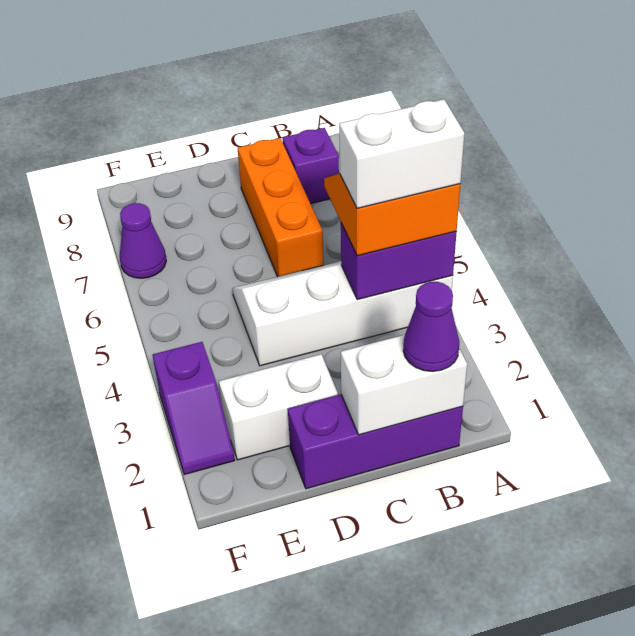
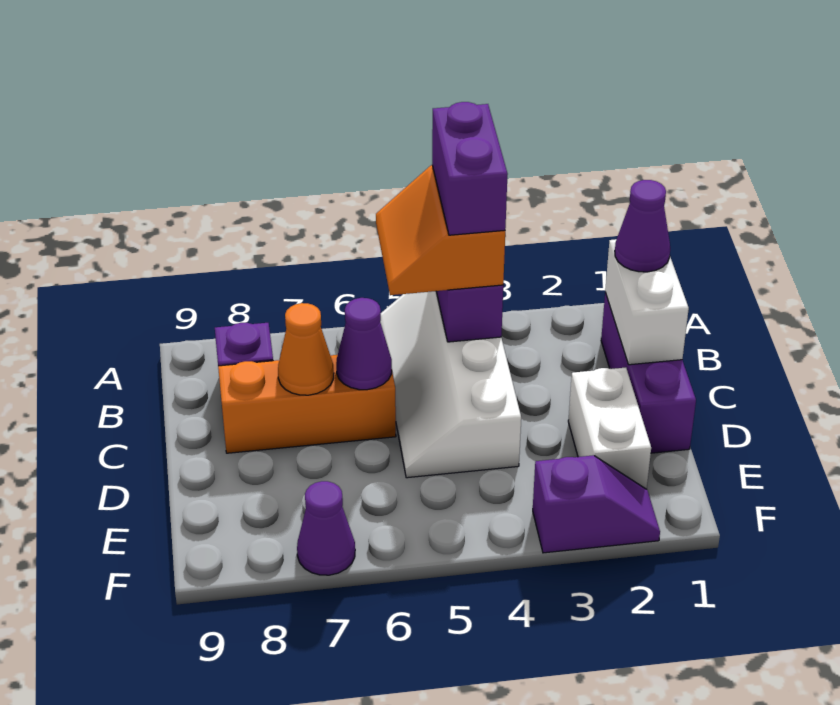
white 1x2 brick [339,99,464,208] -> purple 1x2 brick [432,102,508,235]
none -> purple 1x1 cone [336,298,392,390]
none -> orange 1x1 cone [278,303,334,395]

